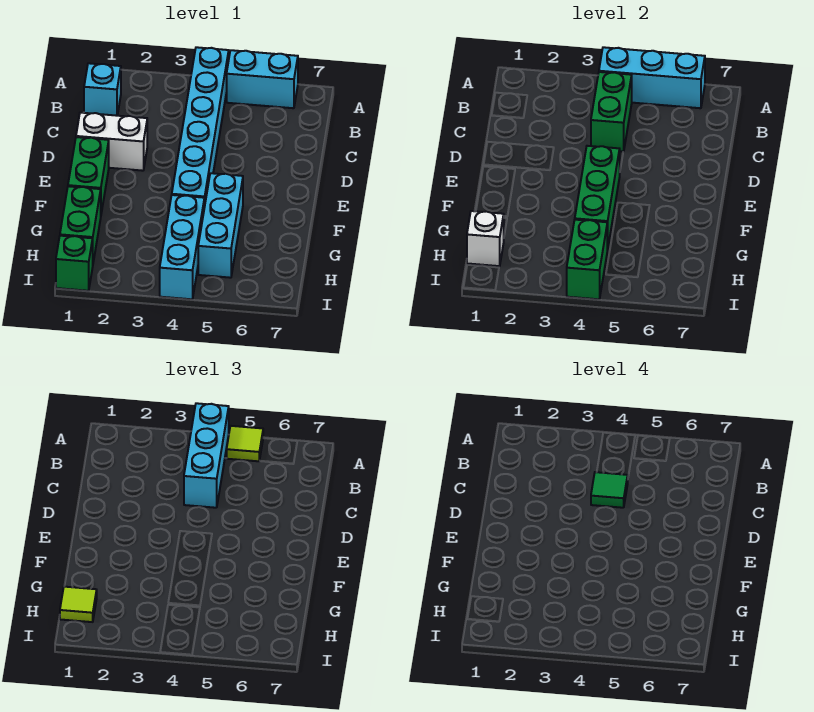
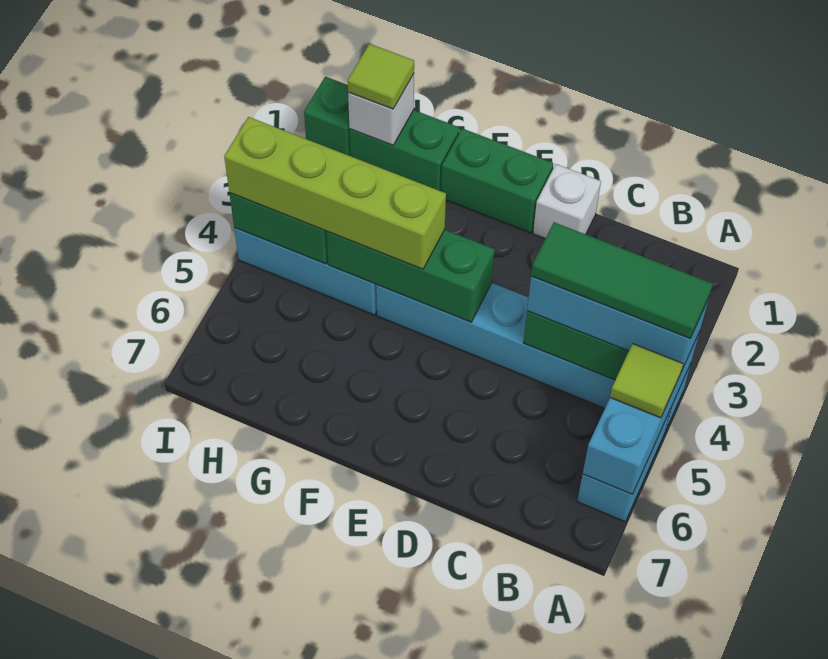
cyan 1x1 brick [84,63,121,116] -> none
green 1x1 tile [591,472,628,508] -> green 1x3 tile [531,222,713,338]
white 1x2 brick [76,113,147,171] -> white 1x1 brick [533,164,601,239]
none -> lime 1x4 brick [224,117,446,269]
cyan 1x3 brick [198,173,243,278] -> none

